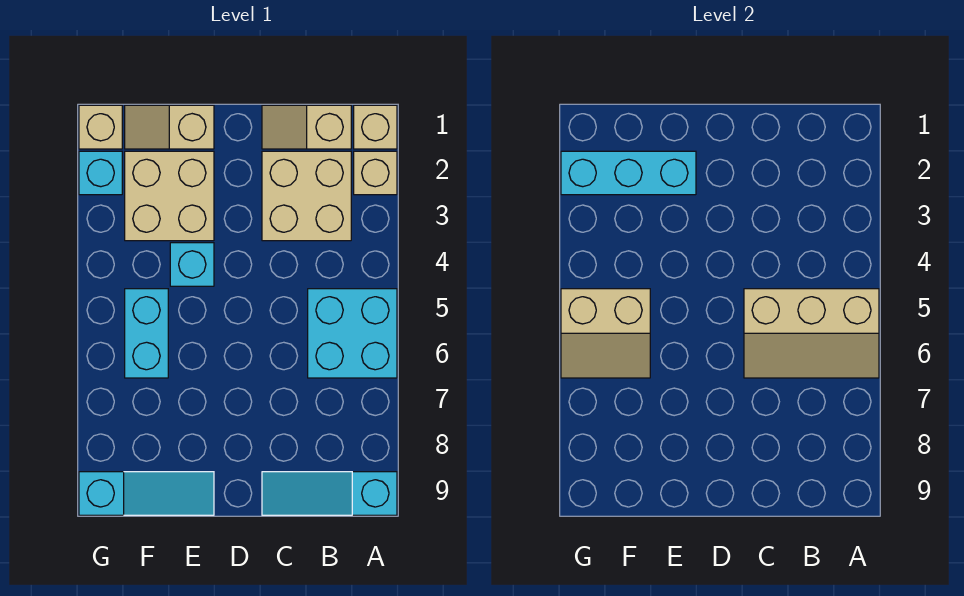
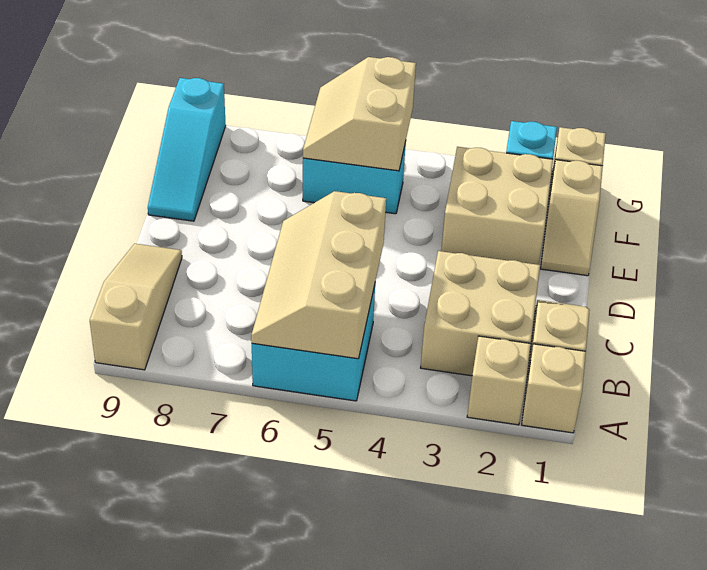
cyan 1x3 slope [262,472,397,515] -> tan 1x3 slope [90,244,182,370]
tan 1x2 slope [125,105,214,149] -> tan 1x2 slope turned to [541,160,603,276]
cyan 1x3 brick [561,151,696,195] -> none
cyan 1x1 brick [170,243,214,286] -> none

